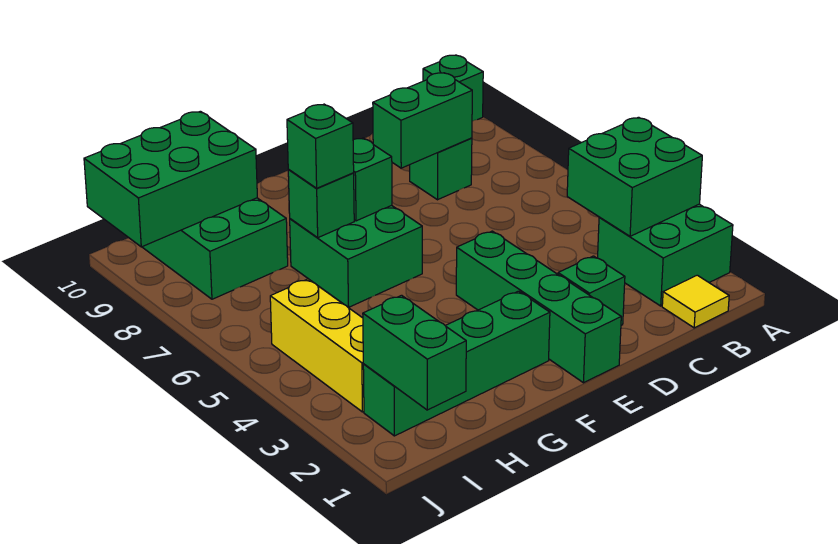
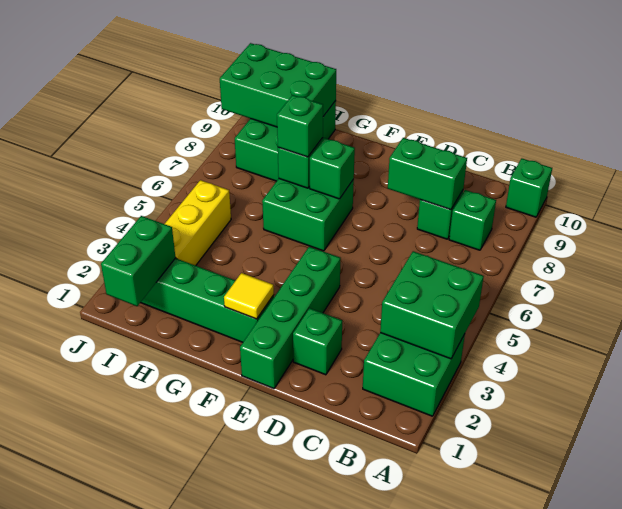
yellow 1x1 tile [662,275,729,328] -> yellow 1x1 tile moved to [224,273,274,319]
none -> green 1x1 brick [449,190,496,250]

